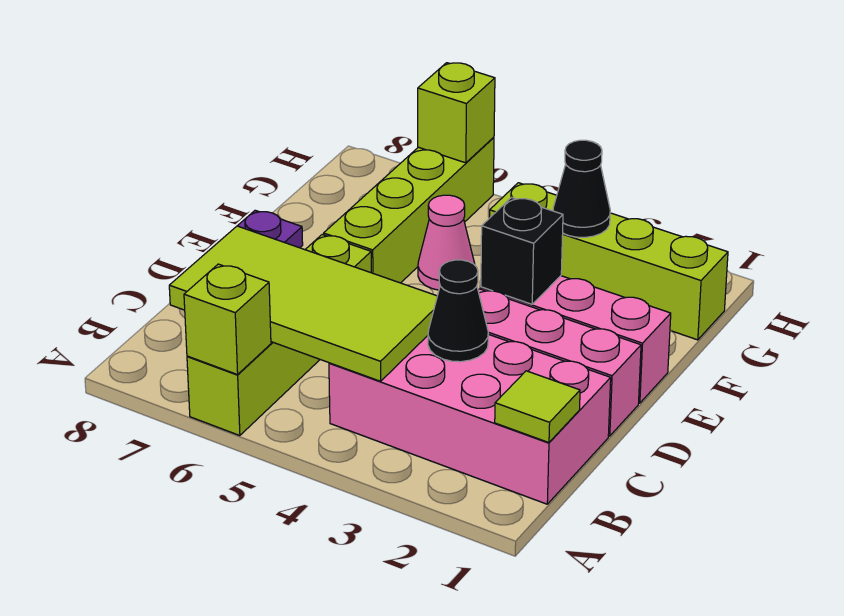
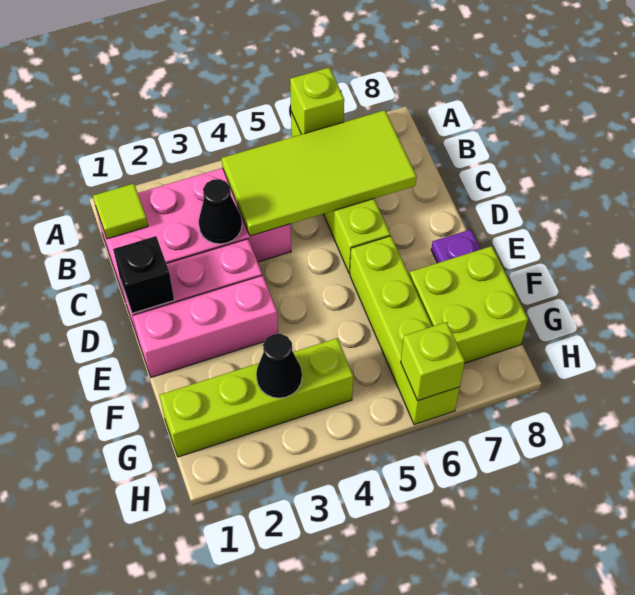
black 1x1 brick [481,197,563,304] -> black 1x1 brick moved to [113,236,174,313]
pink 1x1 cone [418,195,475,290] -> none
none -> lime 2x2 brick [409,246,528,363]

